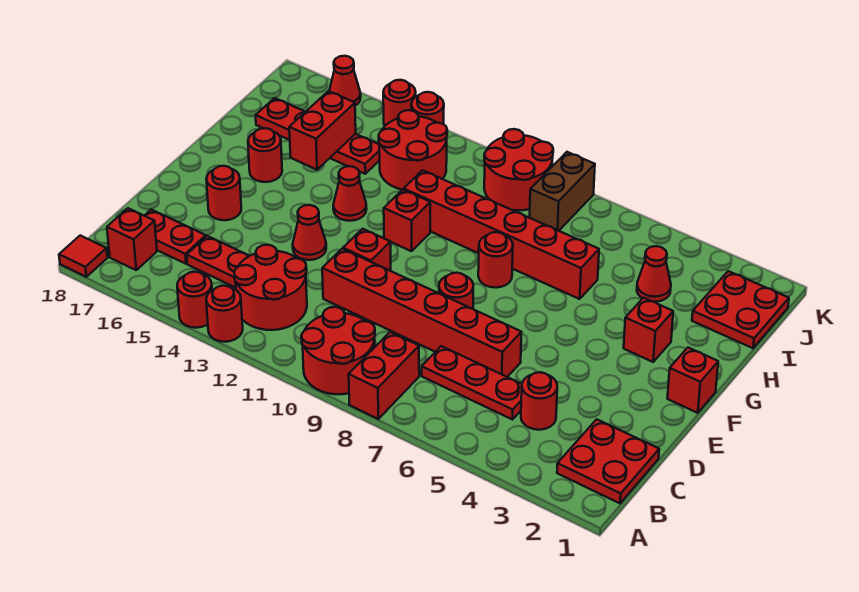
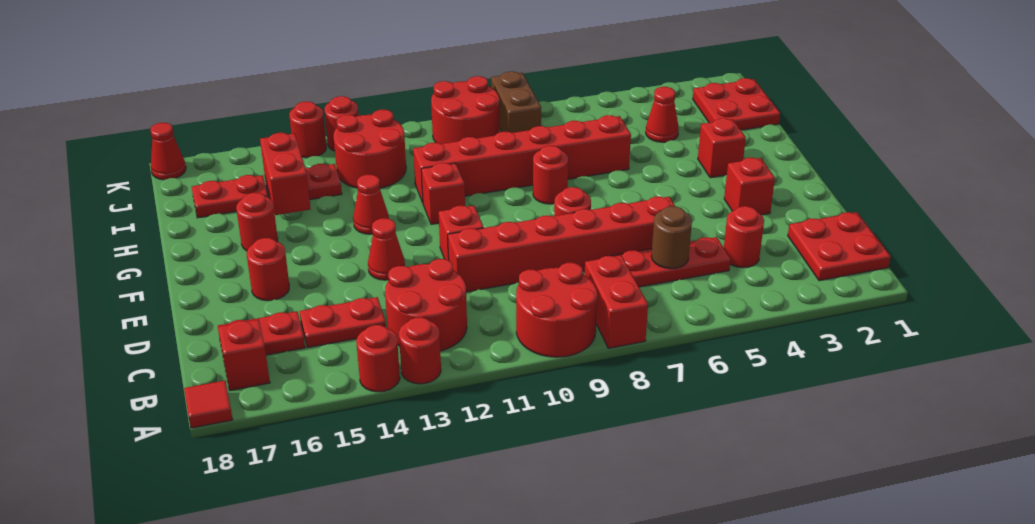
none -> brown 1x1 round brick [651,206,692,269]
red 1x1 brick [667,348,718,413] -> red 1x1 brick moved to [724,158,775,215]
red 1x1 cone [329,56,361,106] -> red 1x1 cone moved to [150,123,186,180]

